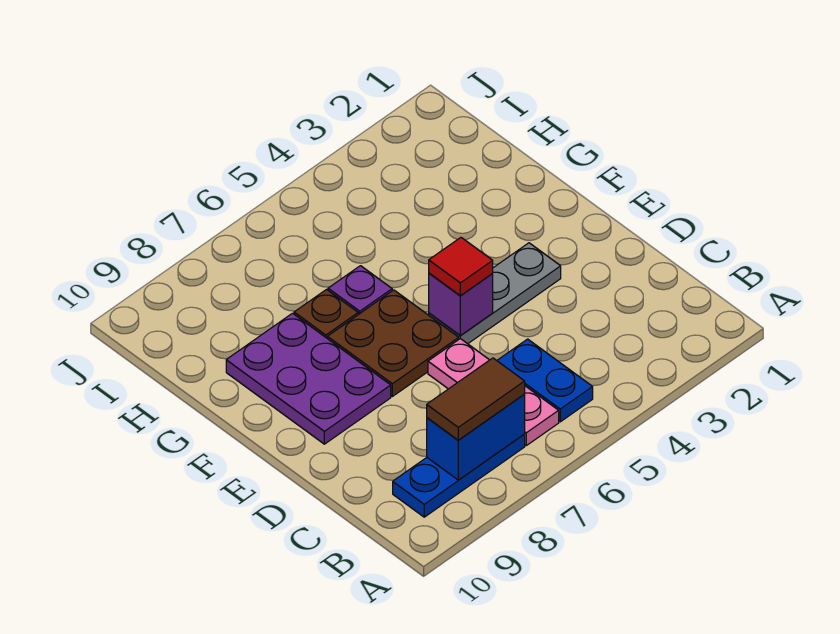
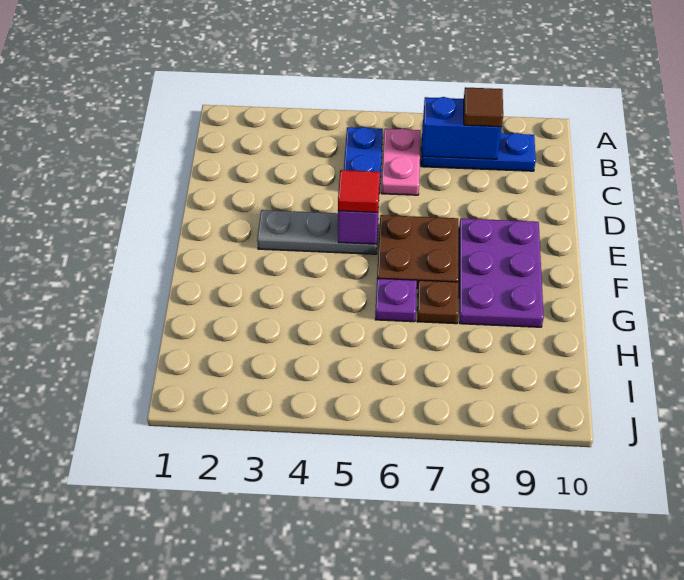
pink 1x3 plate [428,339,559,445] -> pink 1x2 plate [382,129,421,195]
brown 1x2 tile [427,358,525,440] -> brown 1x1 tile [464,87,503,127]

